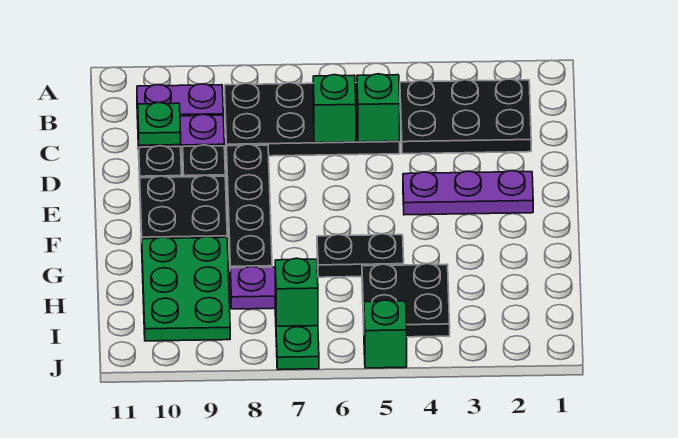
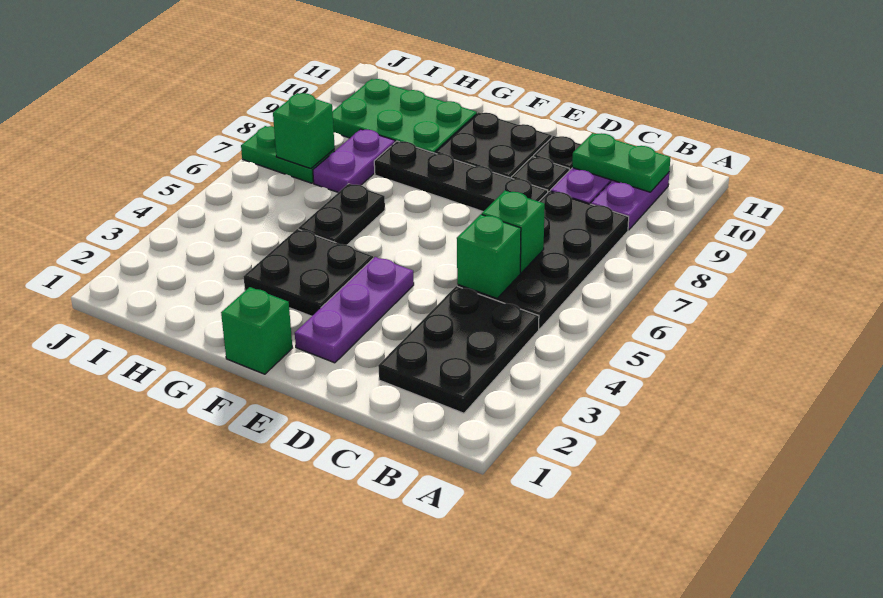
green 1x1 plate [138,103,181,145] -> green 1x2 plate [572,133,670,192]
black 2x2 plate [362,264,450,337] -> black 2x2 plate moved to [243,229,373,316]
green 1x1 brick [364,300,407,368] -> green 1x1 brick moved to [221,287,292,374]

